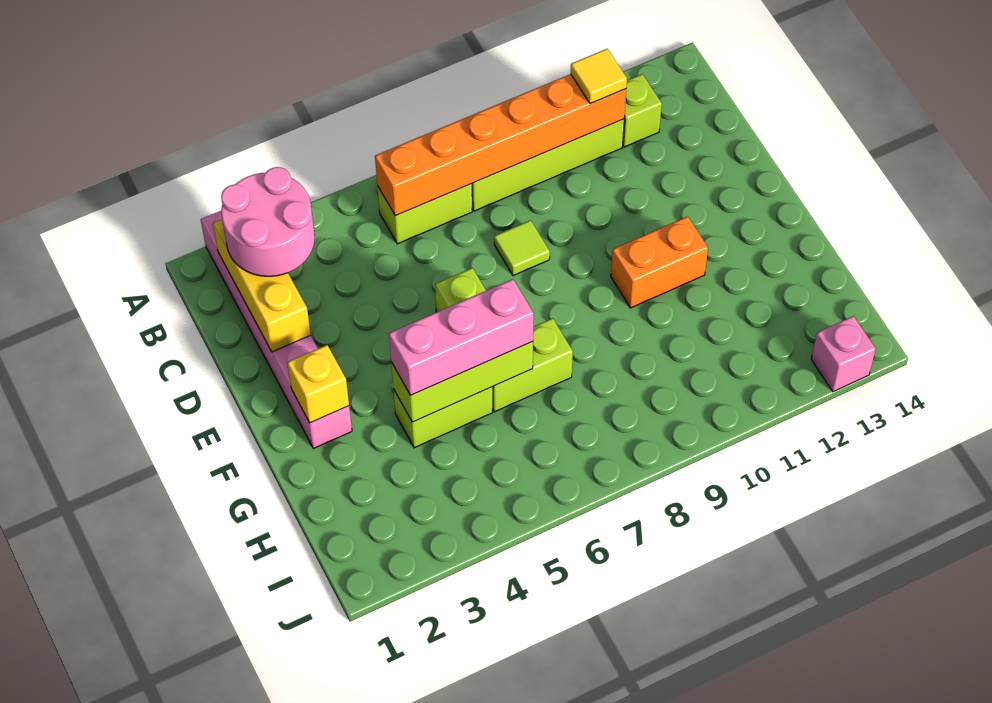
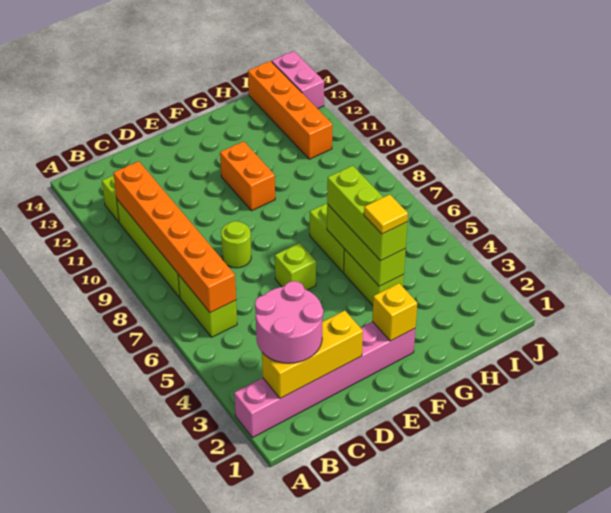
yellow 1x1 tile [571,49,627,104] -> yellow 1x1 tile moved to [364,194,408,234]
lime 1x1 tile [494,220,550,276] -> lime 1x1 round brick [221,221,251,268]
pink 1x3 brick [389,279,534,395] -> lime 1x3 brick [327,166,407,261]
none -> orange 1x4 brick [248,61,332,159]
pink 1x1 brick [811,316,876,392] -> pink 1x2 brick [272,51,324,109]

